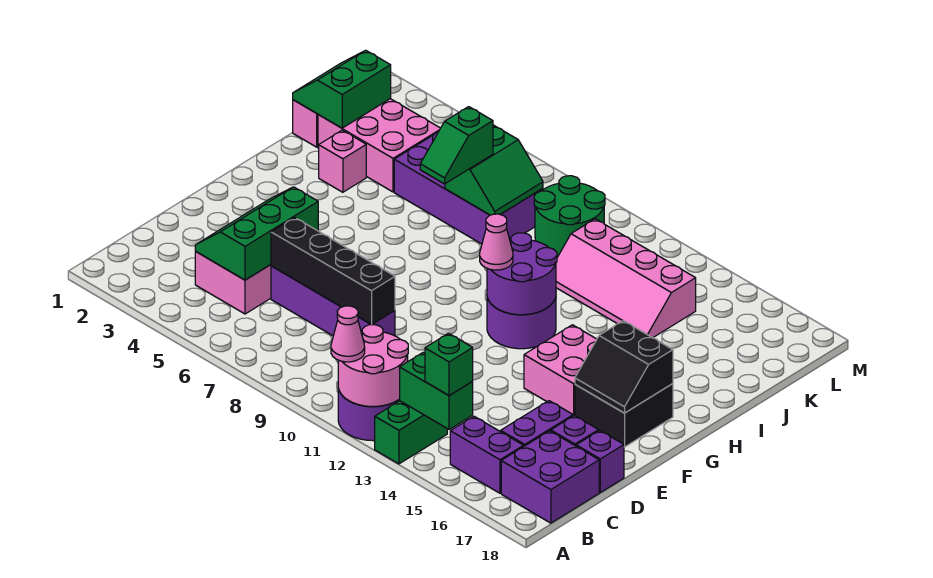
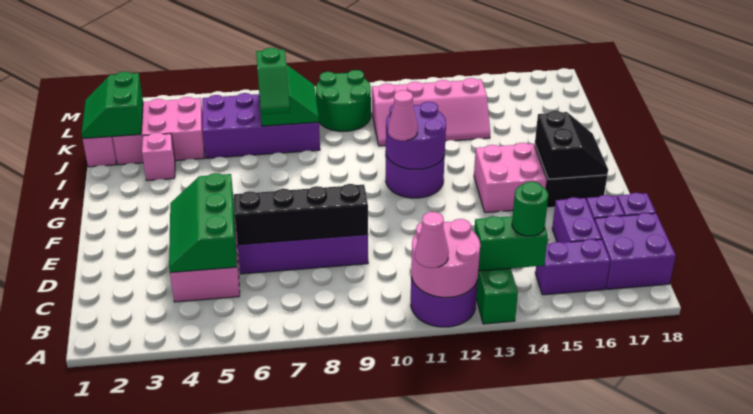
green 1x1 brick [425,333,473,396] -> green 1x1 round brick [512,181,548,236]
black 2x2 slope [575,321,673,413] -> black 2x2 slope turned to [535,111,608,179]

